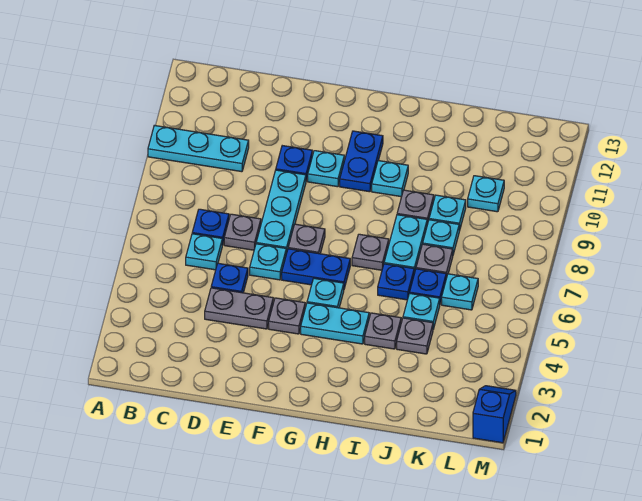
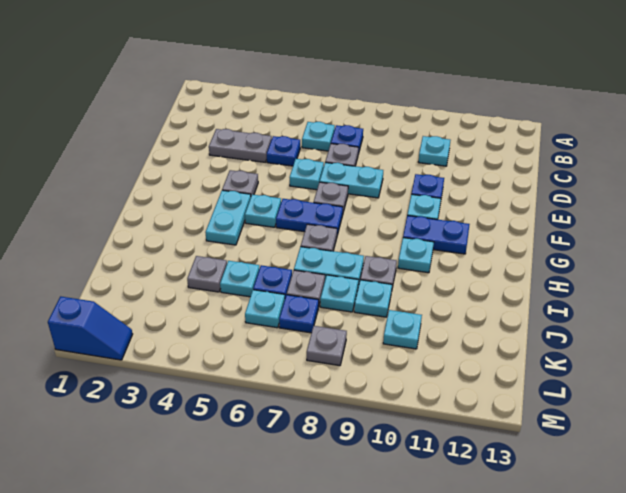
cyan 1x3 plate [148,125,249,172] -> cyan 1x1 plate [418,136,450,166]
grey 1x2 plate [205,288,273,329] -> grey 1x2 plate turned to [209,129,272,162]
cyan 1x3 plate [256,170,306,254] -> cyan 1x2 plate [320,162,383,198]
blue 1x2 plate [282,249,350,289] -> blue 1x2 plate turned to [276,199,343,235]
grey 1x1 plate [365,313,401,349] -> grey 1x1 plate moved to [307,326,347,366]
blue 1x1 plate [378,264,414,300] -> blue 1x1 plate moved to [279,295,319,333]

